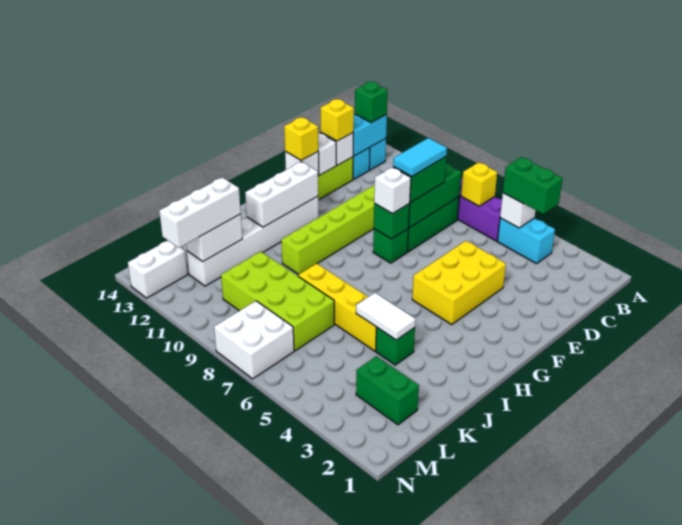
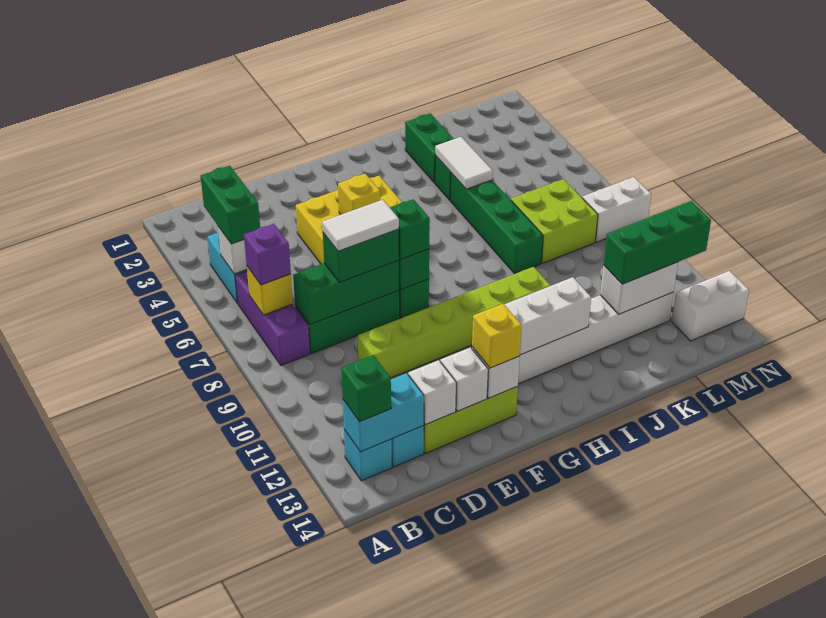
none -> purple 1x1 brick [244,224,291,285]
cyan 1x2 tile [393,138,447,176] -> white 1x2 tile [322,200,399,251]
yellow 1x1 brick [321,99,354,141] -> yellow 1x1 brick moved to [338,174,380,215]
white 1x1 brick [374,167,411,214] -> green 1x1 brick [390,199,430,259]
yellow 1x4 brick [298,264,376,351] -> green 1x4 brick [450,173,543,274]
lime 2x4 brick [221,252,334,351] -> lime 2x2 brick [511,179,598,263]
white 1x3 brick [159,178,241,248] -> green 1x3 brick [603,201,711,284]
green 1x2 brick [356,356,419,425] -> green 1x2 brick moved to [405,113,454,183]
white 2x2 brick [214,301,294,379] -> white 1x2 brick [582,177,651,242]

